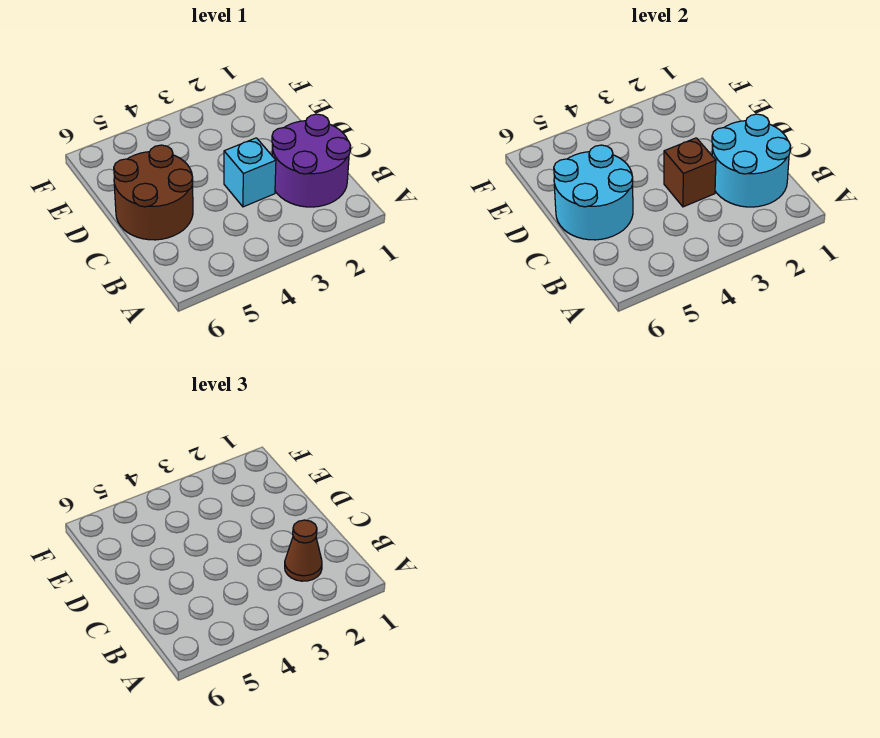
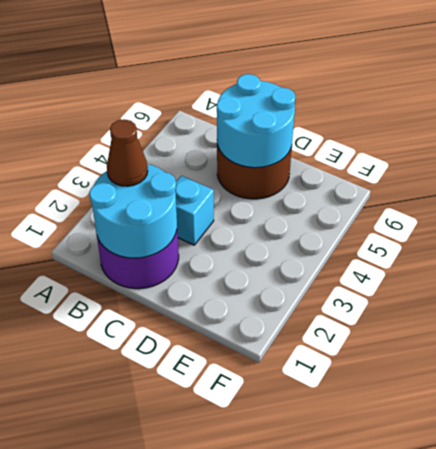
brown 1x1 brick [664,138,716,207] -> none

